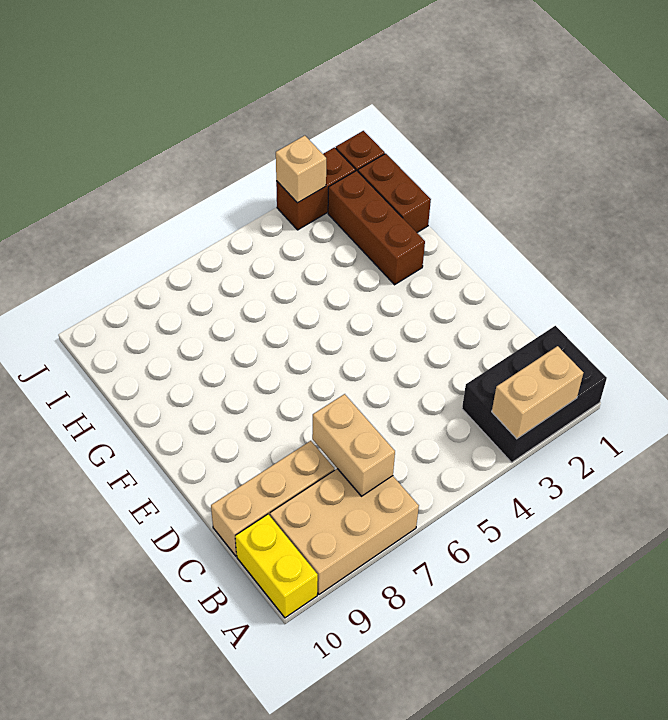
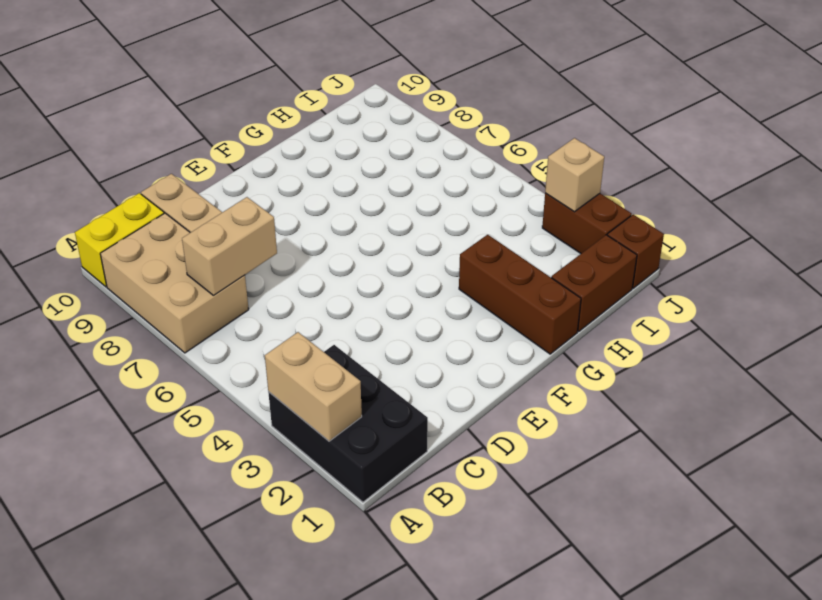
brown 1x3 brick [328,171,425,285] -> brown 1x3 brick turned to [459,235,581,354]

